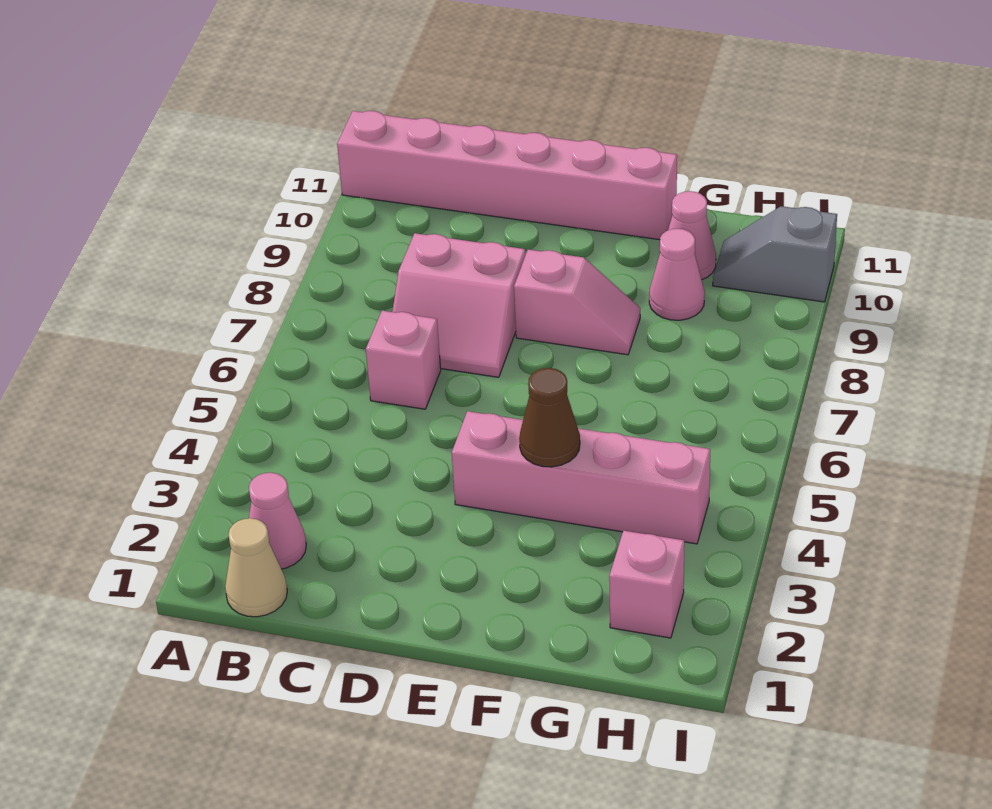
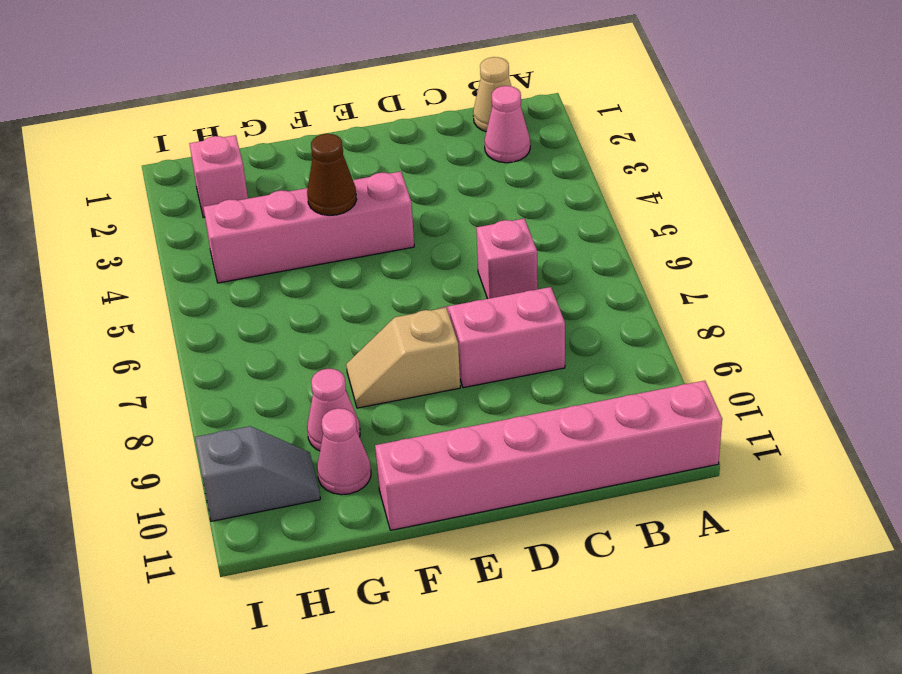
pink 1x2 slope [514,250,640,355] -> tan 1x2 slope [346,308,460,408]

